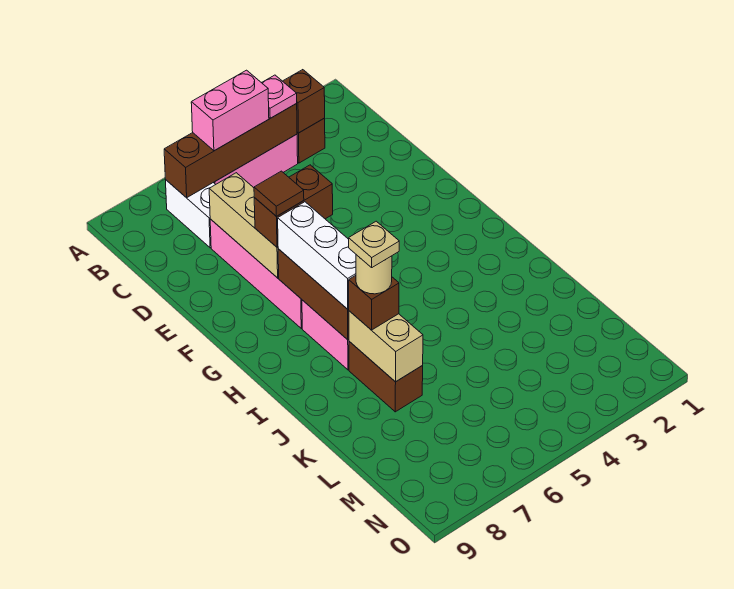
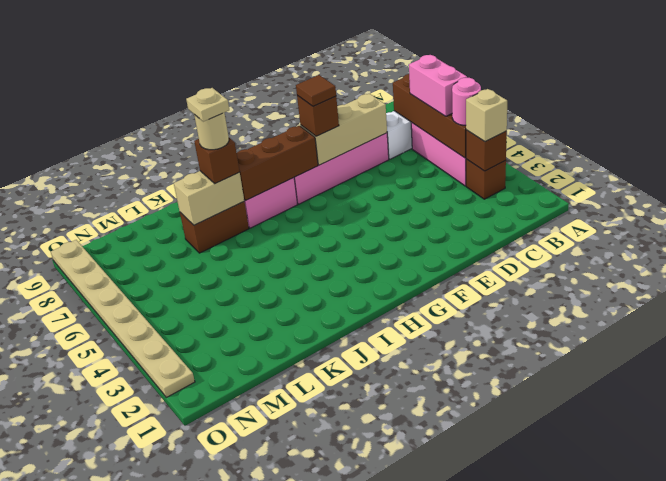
none -> tan 1x1 brick [466,89,507,142]
pink 1x1 plate [262,75,297,118] -> pink 1x1 round brick [452,78,481,125]
brown 1x2 brick [254,165,333,247] -> brown 1x1 brick [297,95,339,136]
white 1x3 brick [278,202,356,309] -> none
none -> tan 1x8 plate [51,240,195,397]

